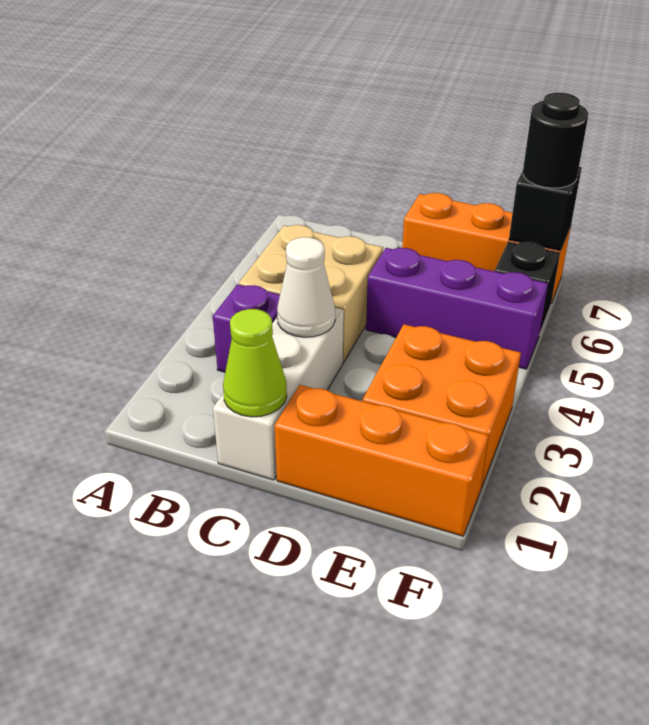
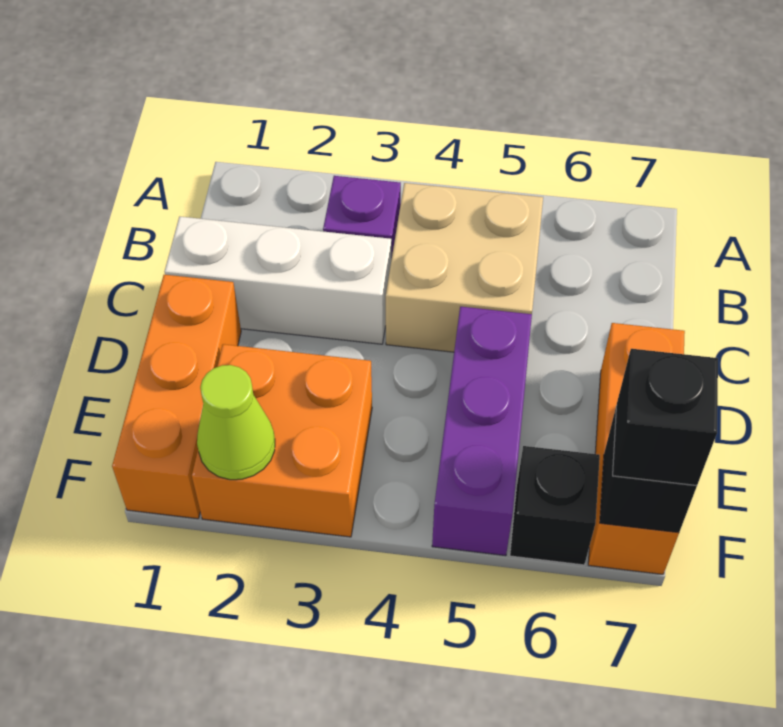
lime 1x1 cone [223,309,287,417] -> lime 1x1 cone moved to [197,365,275,480]
white 1x1 cone [277,237,335,337] -> none
black 1x1 round brick [523,93,588,188] -> black 1x1 brick [613,349,718,486]

